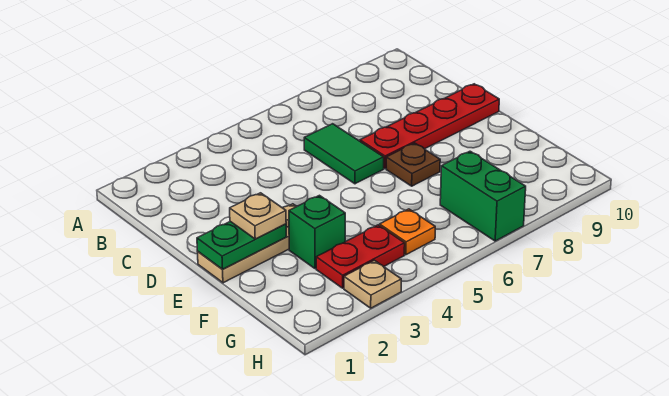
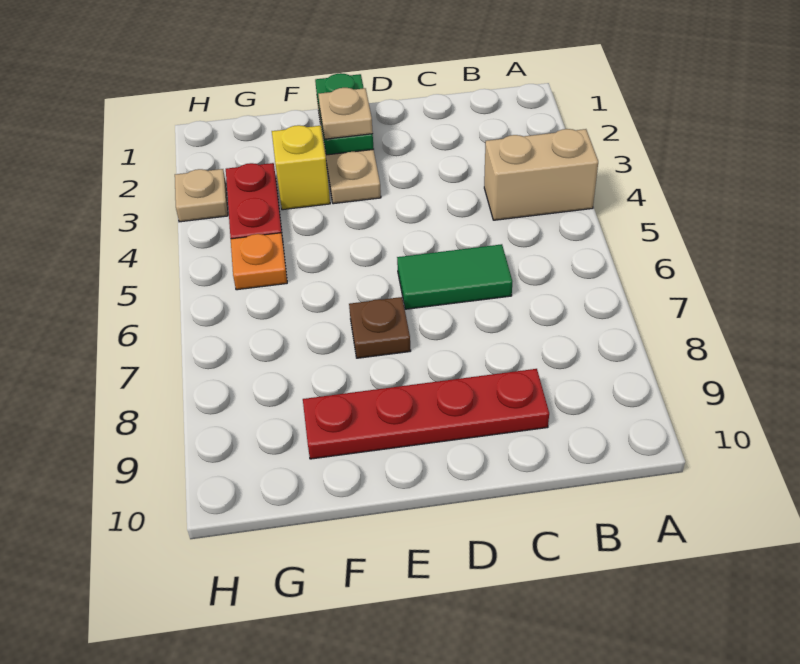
none -> tan 1x2 brick [484,129,598,220]
red 1x4 plate [360,84,499,169] -> red 1x4 plate turned to [303,369,549,459]
green 1x1 brick [289,195,345,269] -> yellow 1x1 brick [272,125,330,210]
green 1x2 brick [440,151,526,241] -> none

